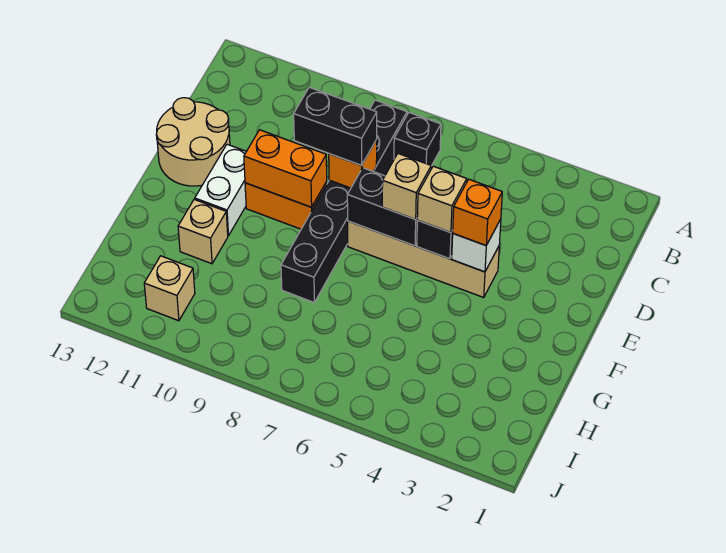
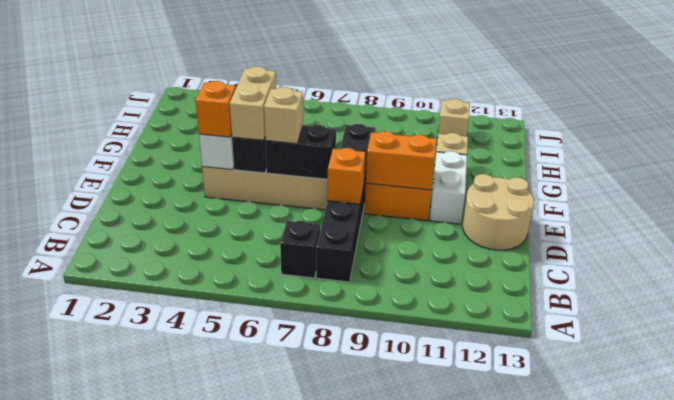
black 1x2 brick [294,87,377,165] -> none
tan 1x1 brick [417,166,467,232] -> tan 1x2 brick [230,66,276,140]

